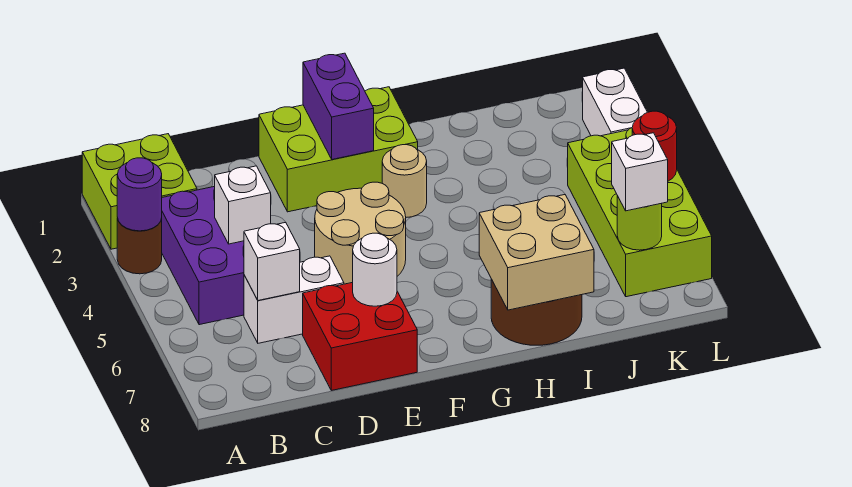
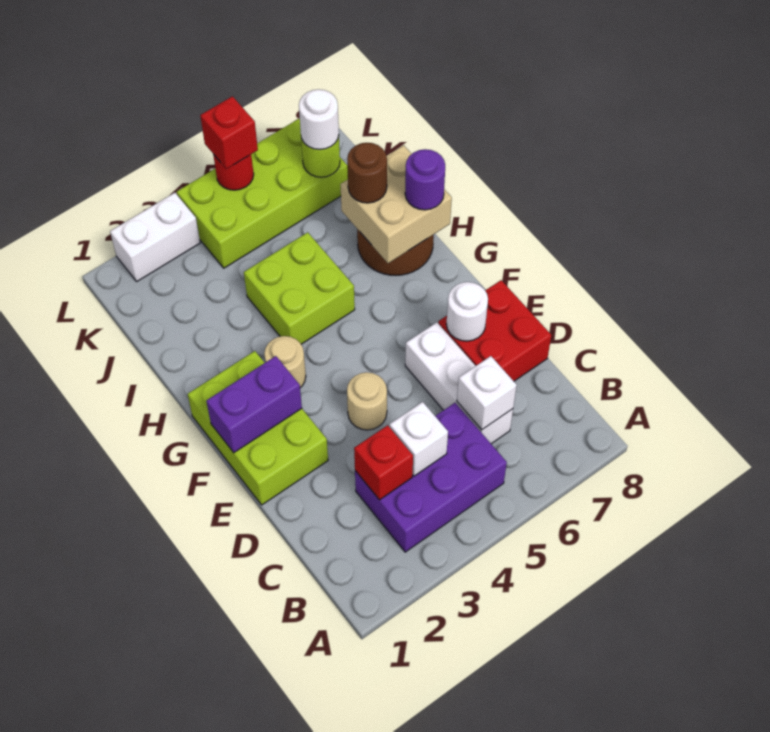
lime 2x2 brick [82,134,197,249] -> lime 2x2 brick moved to [244,232,355,344]
brown 1x1 round brick [117,218,162,274] -> brown 1x1 round brick moved to [347,143,387,203]
purple 1x1 round brick [117,158,162,231] -> purple 1x1 round brick moved to [405,149,445,210]
none -> red 1x1 brick [354,425,413,500]
white 1x2 brick [244,256,344,343] -> white 1x3 brick [405,322,513,444]
tan 2x2 round brick [315,182,406,284] -> tan 1x1 round brick [347,372,387,430]
white 1x1 brick [612,133,668,211] -> white 1x1 round brick [299,89,339,150]
none -> red 1x1 brick [200,96,258,169]

